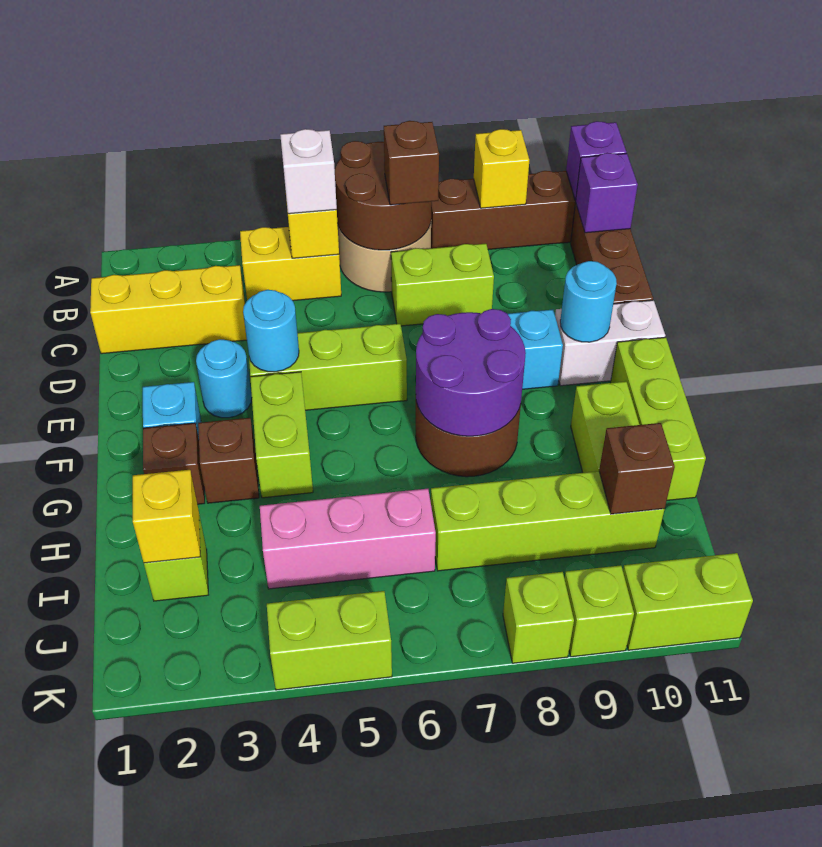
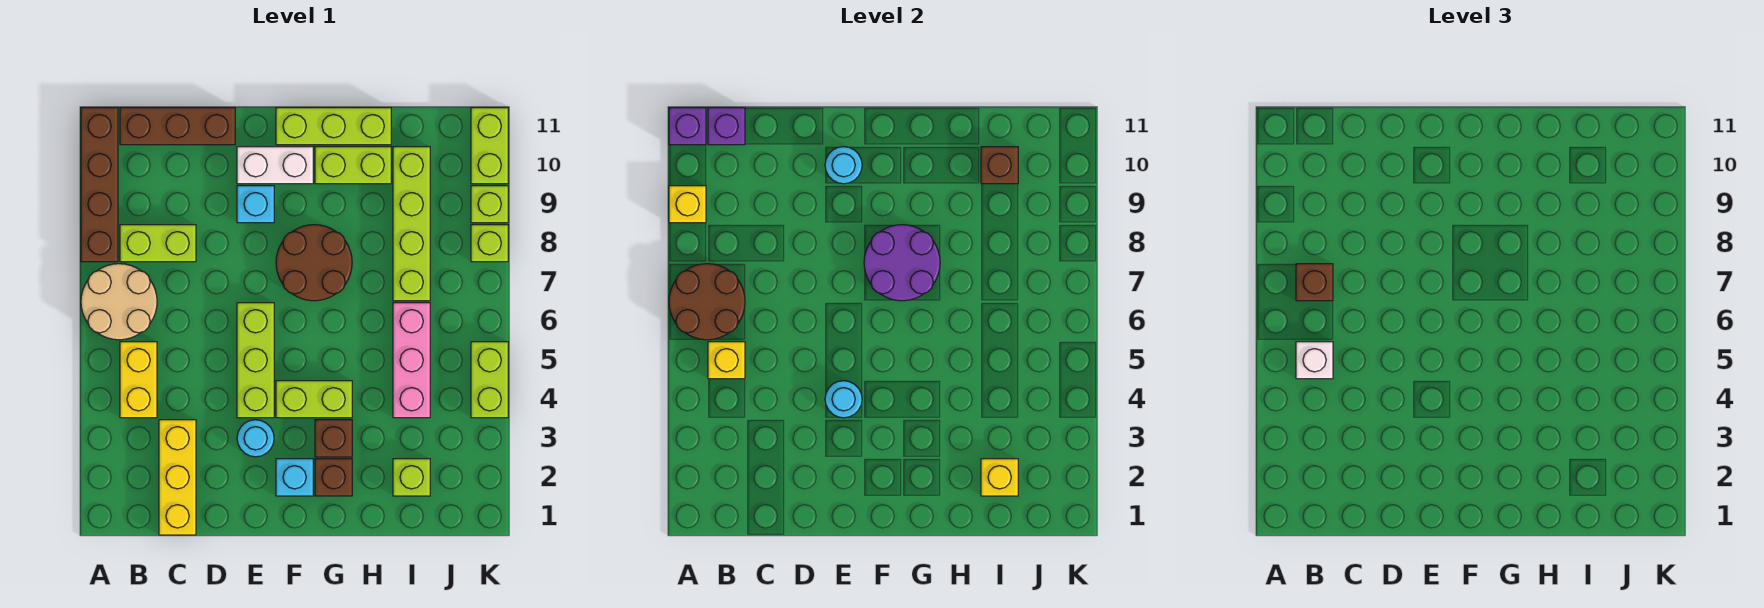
lime 1x2 brick [391,244,494,326] -> lime 1x2 brick turned to [120,225,196,262]
white 1x2 brick [555,300,665,386] -> white 1x2 brick turned to [237,147,313,184]

